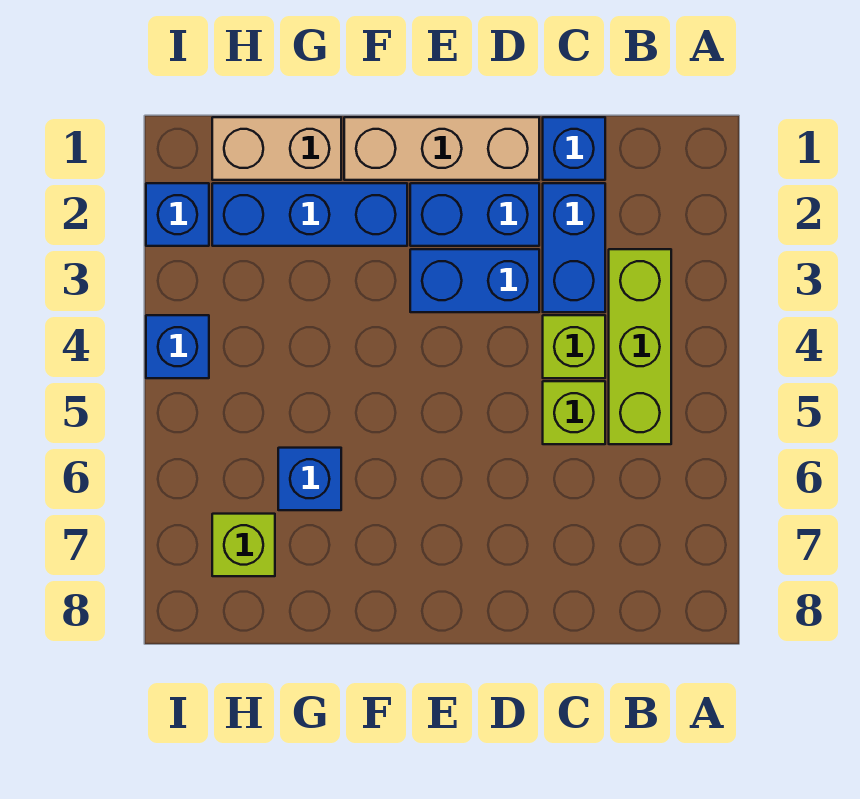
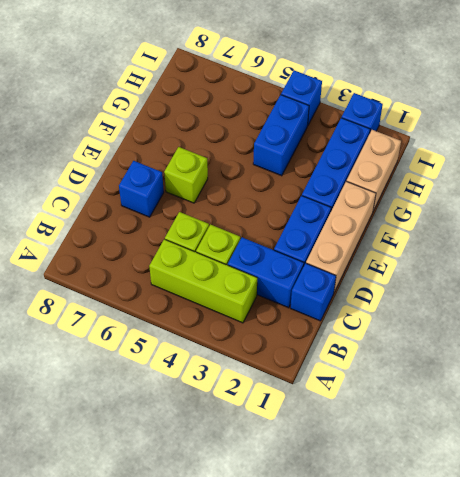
blue 1x2 brick [410,249,539,312] -> blue 1x2 brick moved to [253,95,309,176]
blue 1x1 brick [278,448,341,510] -> blue 1x1 brick moved to [119,161,164,217]
lime 1x1 brick [212,514,275,576] -> lime 1x1 brick moved to [164,147,208,203]

